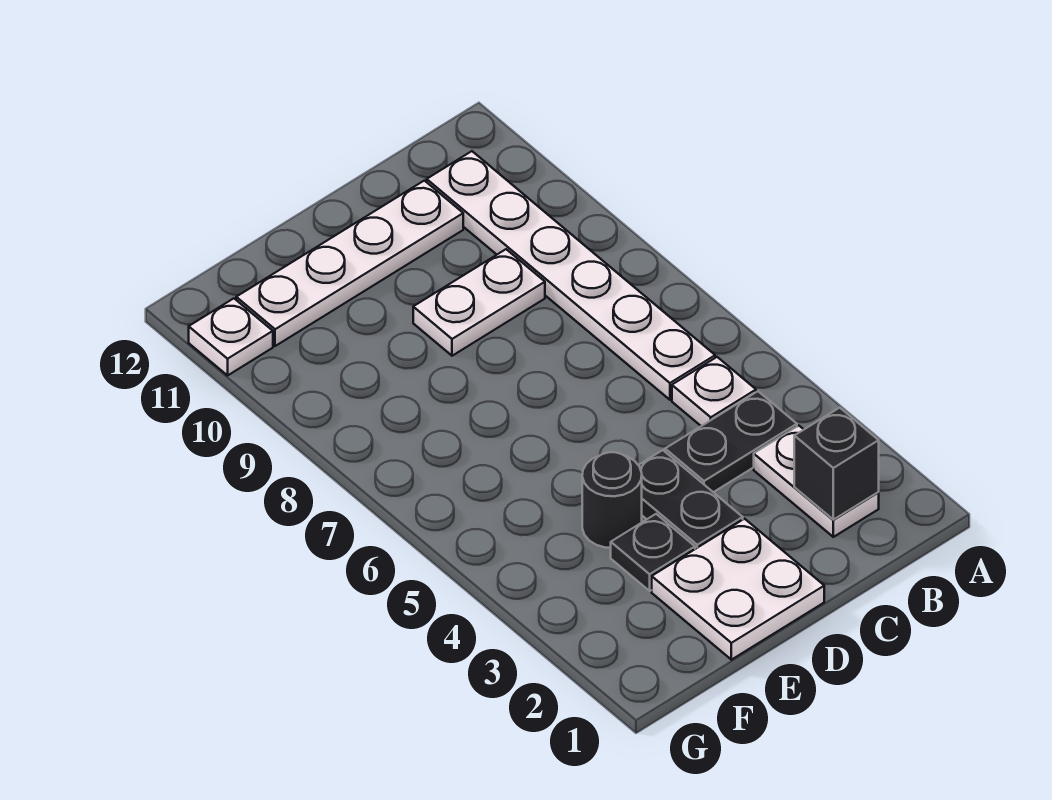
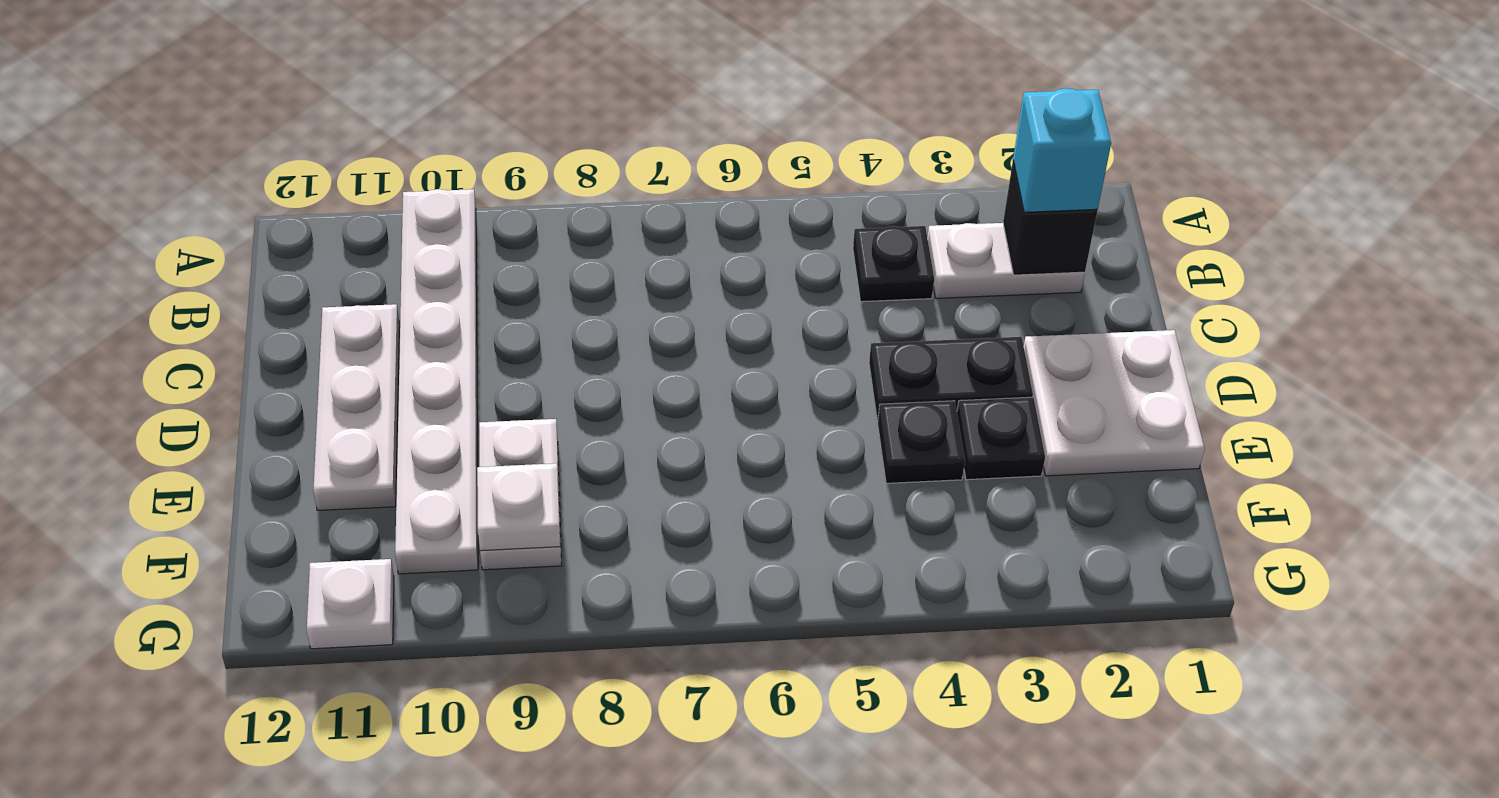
none -> cyan 1x1 brick [1013,88,1111,212]
black 1x2 plate [665,391,797,492] -> black 1x1 plate [853,226,934,302]
white 1x1 plate [672,357,756,426] -> white 1x1 plate moved to [477,463,560,551]
white 1x6 plate [427,151,715,400] -> white 1x6 plate turned to [395,189,478,574]
white 1x2 plate [413,249,545,356] -> white 1x2 plate moved to [479,419,562,570]
white 1x4 plate [236,181,463,346] -> white 1x3 plate [313,304,400,510]
black 1x1 round brick [582,452,642,548] -> black 1x1 plate [878,401,965,483]

